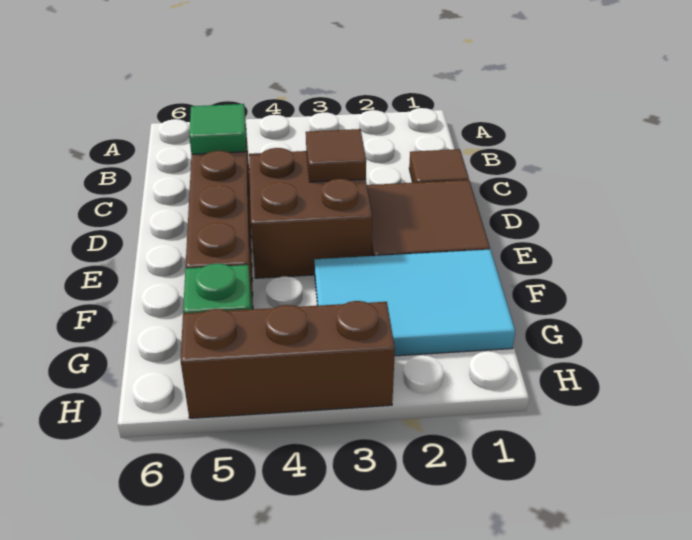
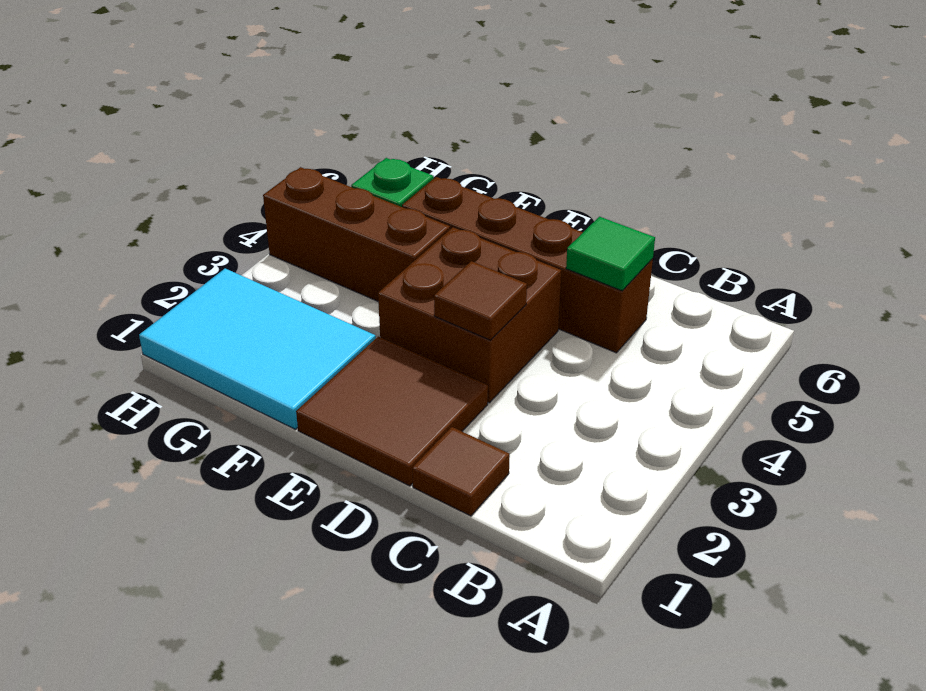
cyan 2x3 tile [314,250,515,356] -> cyan 2x3 tile turned to [139,268,376,429]
brown 1x3 brick [181,301,395,418] -> brown 1x3 brick turned to [263,167,450,301]

